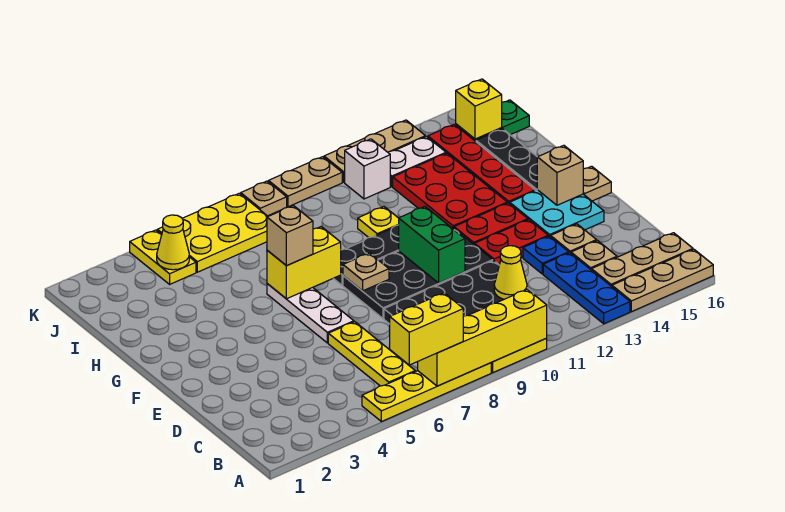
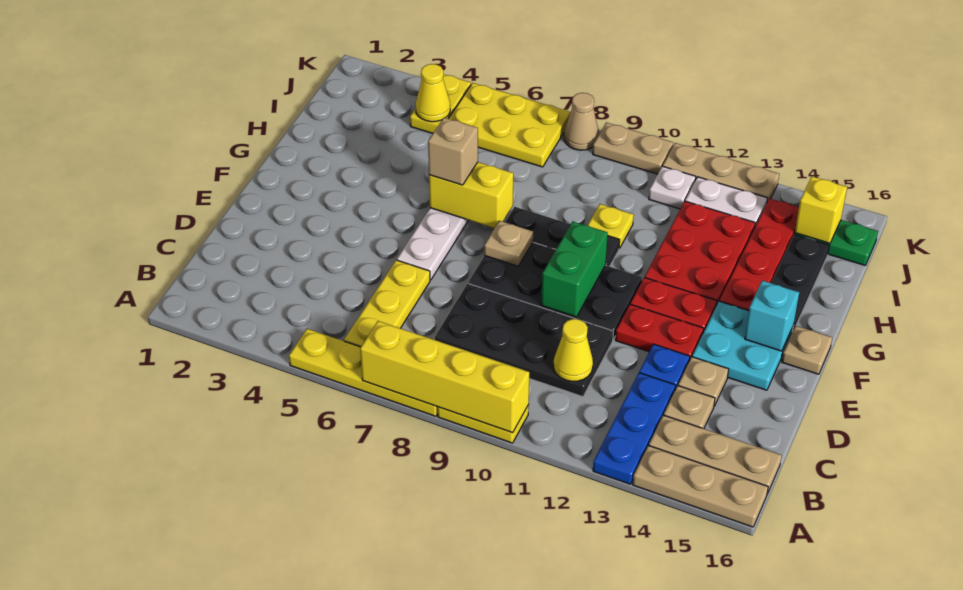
yellow 1x2 brick [390,293,463,365] -> none
tan 1x1 brick [537,145,583,205] -> cyan 1x1 brick [745,281,799,351]
white 1x1 brick [345,139,390,199] -> white 1x1 plate [649,166,696,209]
tan 1x1 plate [241,181,287,216] -> tan 1x1 cone [564,93,599,150]

